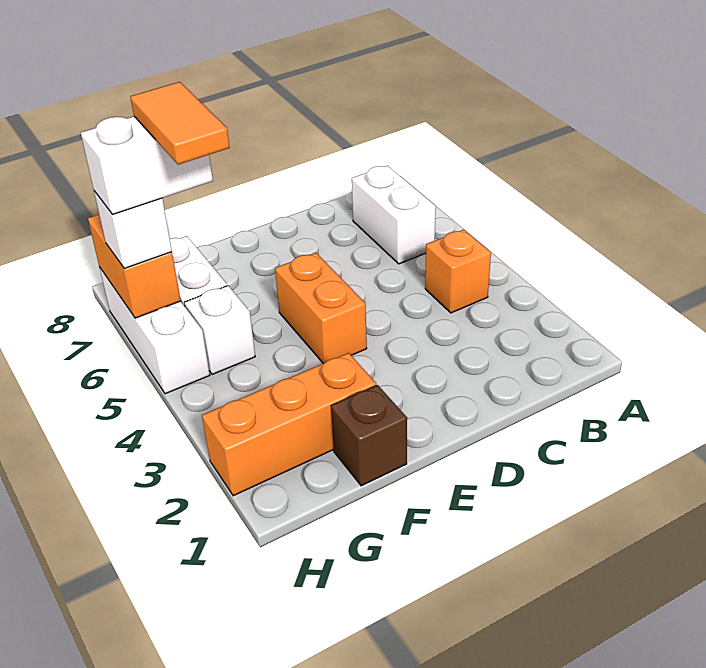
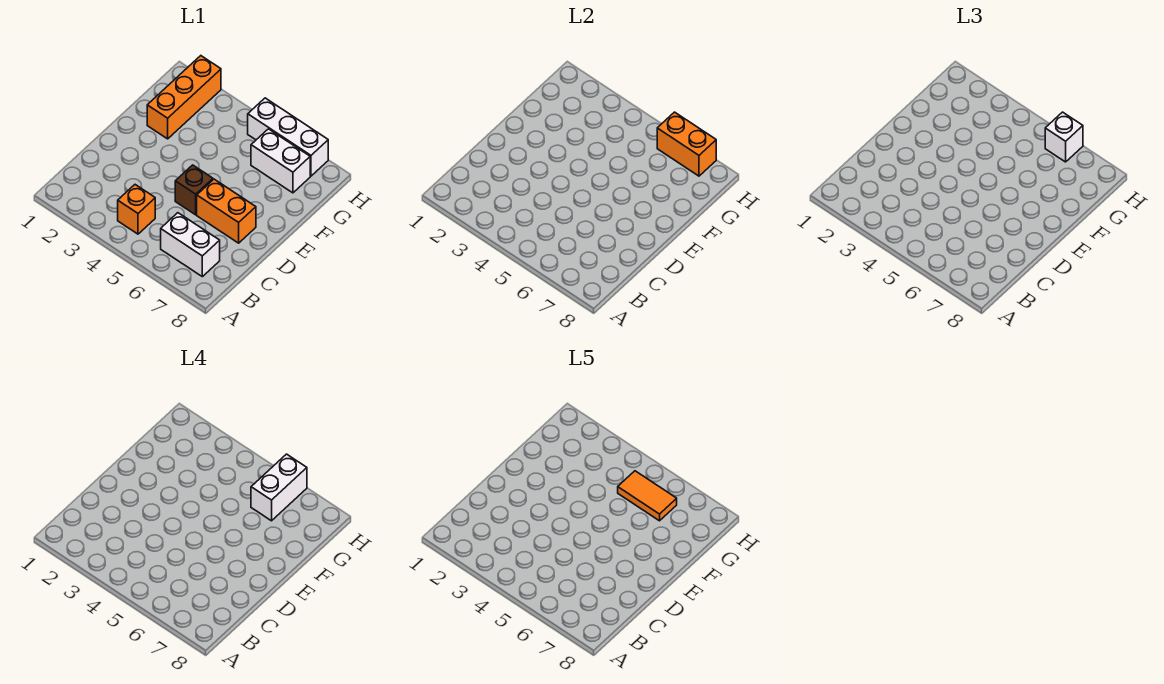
orange 1x2 brick [275,253,367,363] -> orange 1x2 brick moved to [197,179,256,243]
brown 1x1 brick [331,385,407,486] -> brown 1x1 brick moved to [175,165,213,215]
white 1x1 brick [184,286,255,374] -> none

